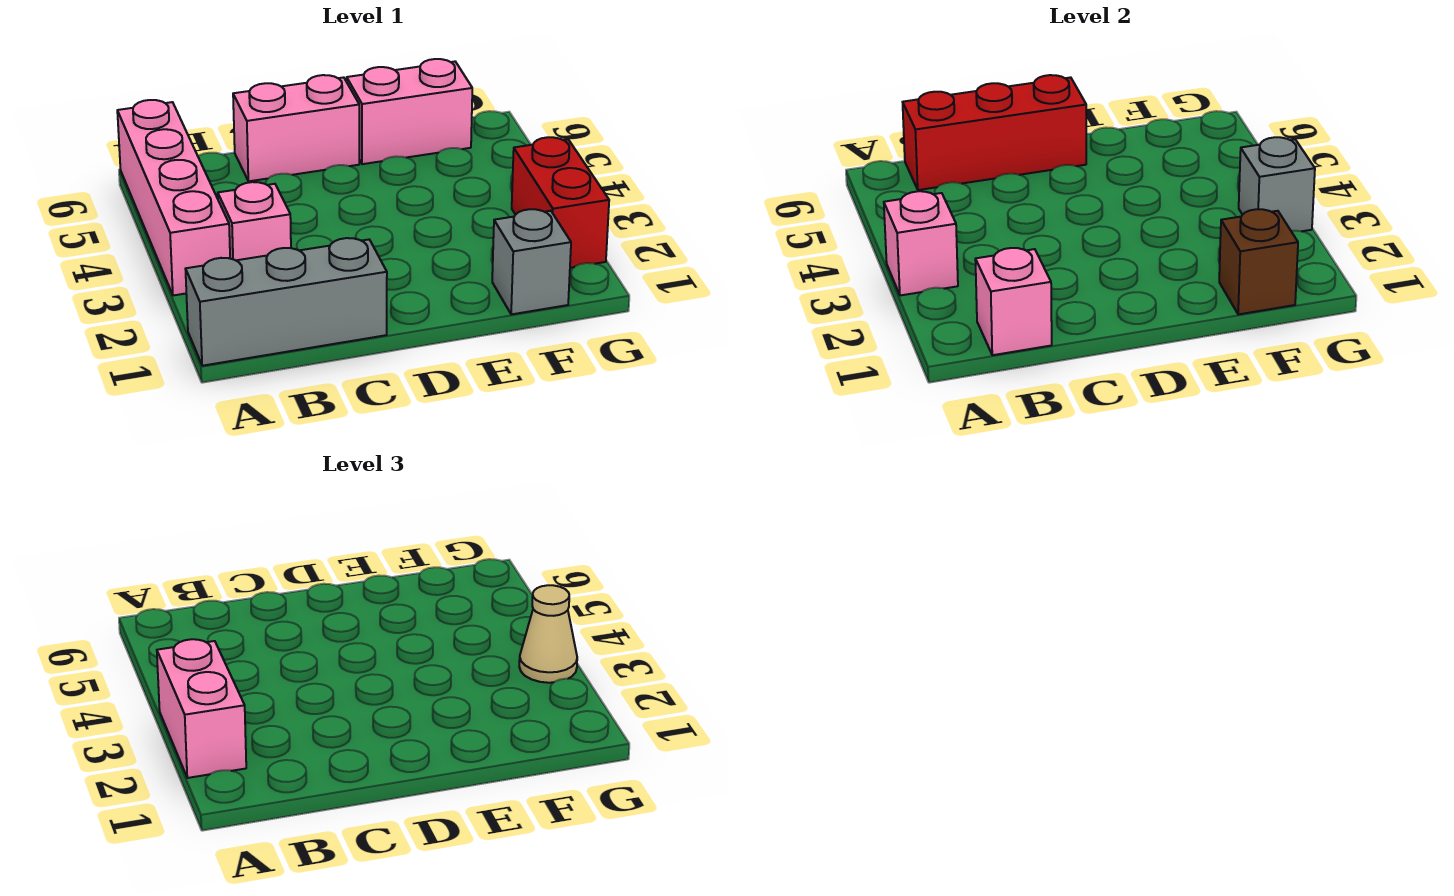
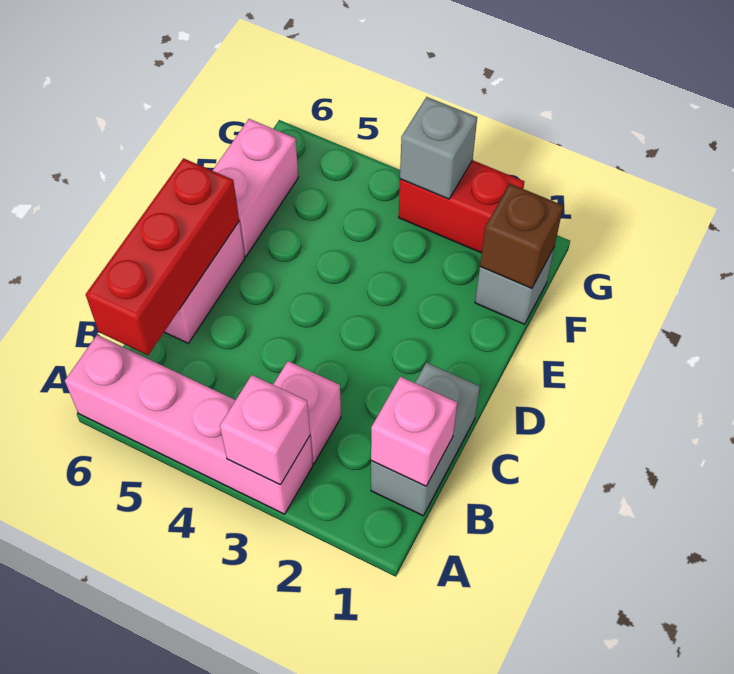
grey 1x3 brick [185,238,387,366] -> grey 1x2 brick [371,362,480,516]
pink 1x2 brick [157,639,246,778] -> none
tan 1x1 cone [519,585,577,683] -> none

